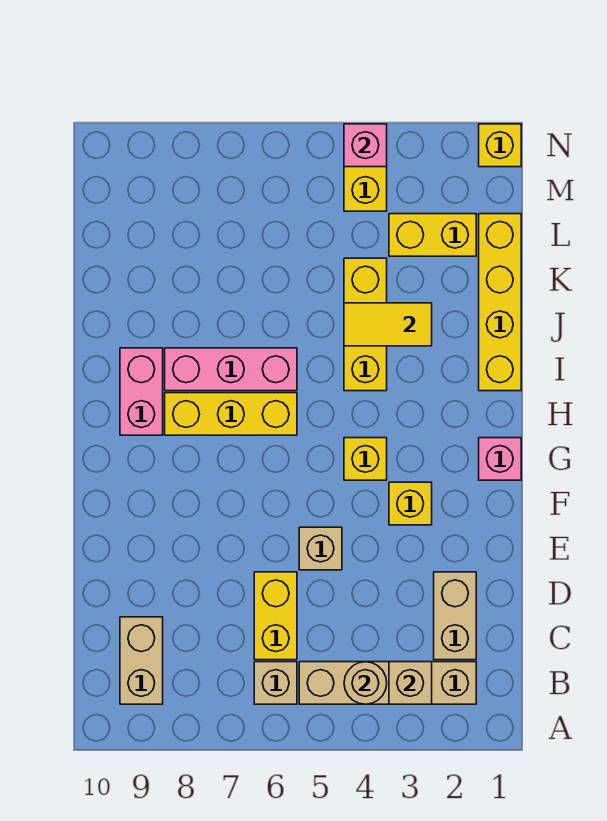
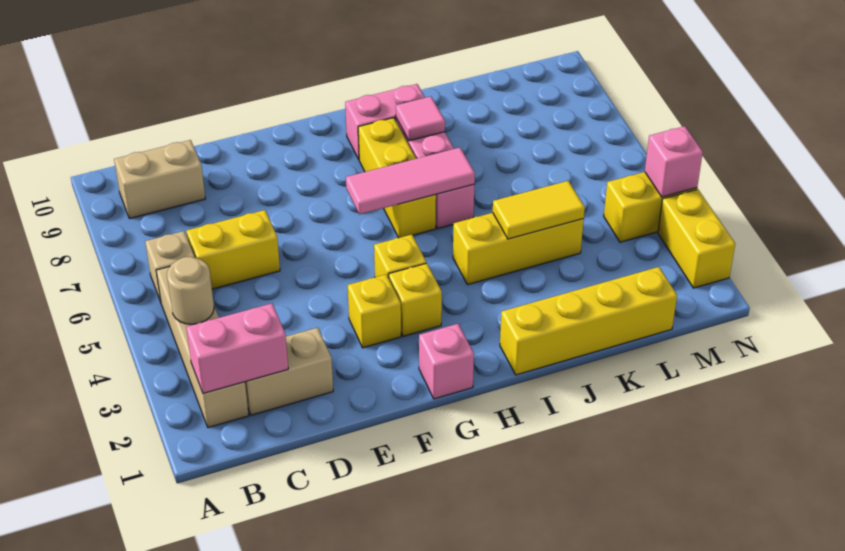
none -> pink 1x2 brick [186,303,288,394]
tan 1x1 brick [389,662,432,704] -> none
tan 1x1 brick [299,527,342,570] -> none
none -> pink 1x3 tile [346,148,475,214]
none -> pink 1x1 tile [396,97,445,141]
yellow 1x2 tile [344,303,432,346] -> yellow 1x2 tile turned to [493,181,585,239]
yellow 1x2 brick [389,214,476,256] -> yellow 1x2 brick moved to [658,189,735,288]
yellow 1x1 brick [479,124,521,167] -> yellow 1x1 brick moved to [389,263,442,336]

